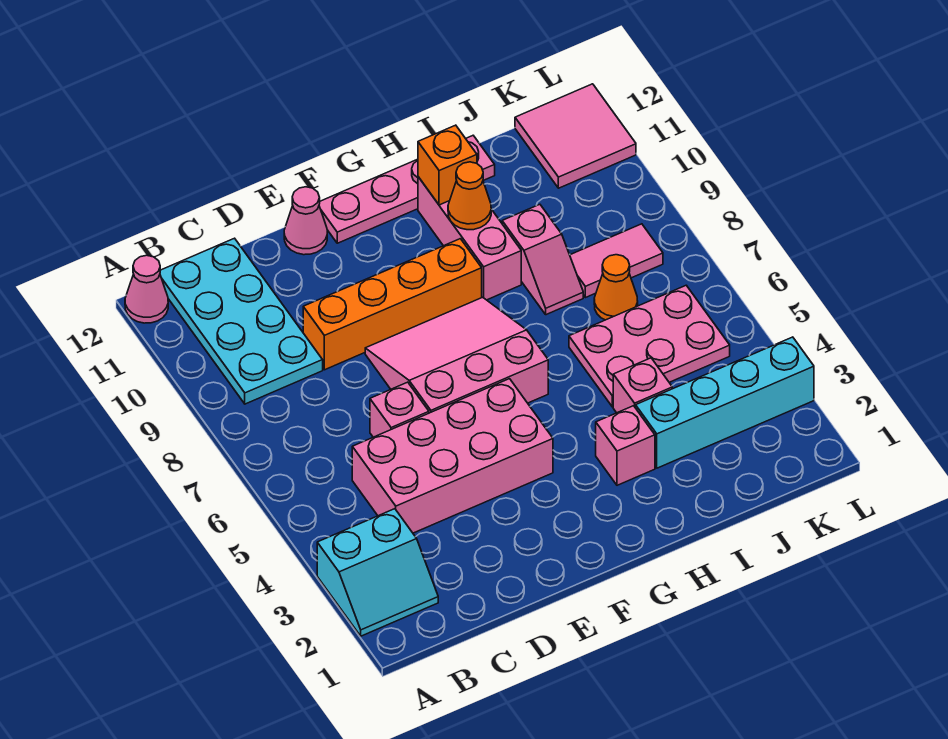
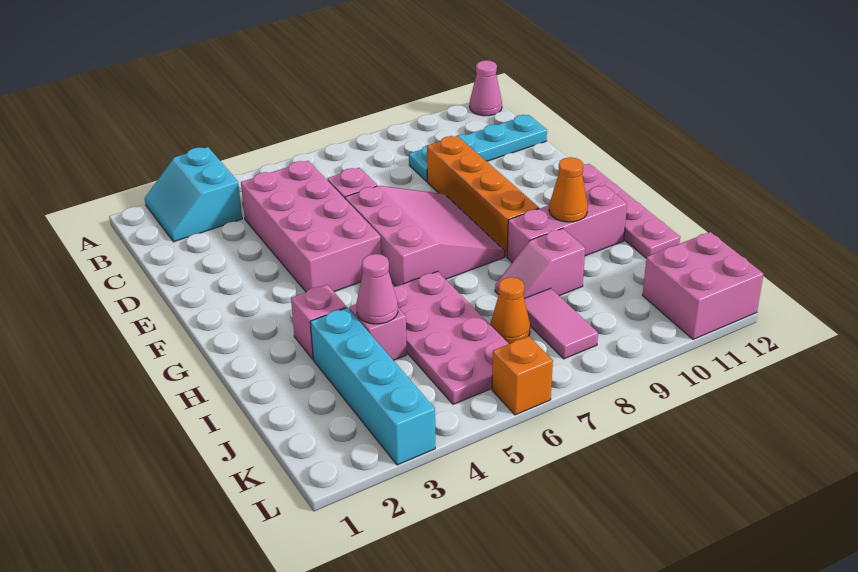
cyan 2x4 plate [160,238,323,404] -> cyan 1x4 plate [409,115,547,181]
pink 1x1 cone [284,187,327,255] -> pink 1x1 cone moved to [356,254,398,324]
orange 1x1 brick [418,125,477,205] -> orange 1x1 brick moved to [492,336,553,415]
pink 2x3 plate [569,285,730,407] -> pink 2x4 plate [393,271,508,404]
pink 2x2 tile [515,84,636,188] -> pink 2x2 brick [642,232,763,339]

